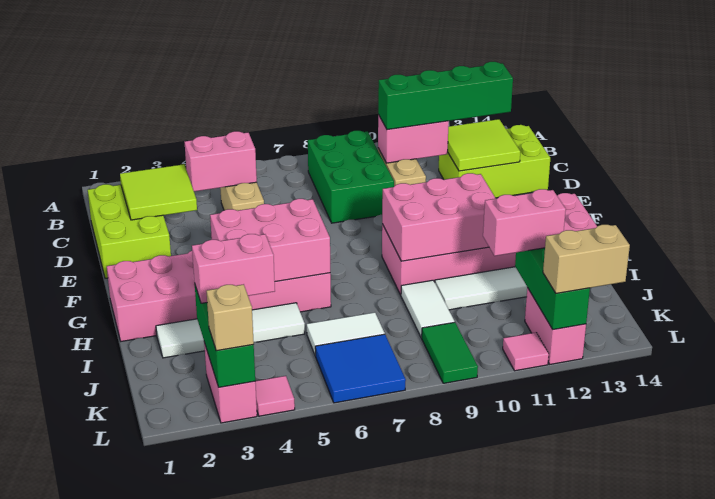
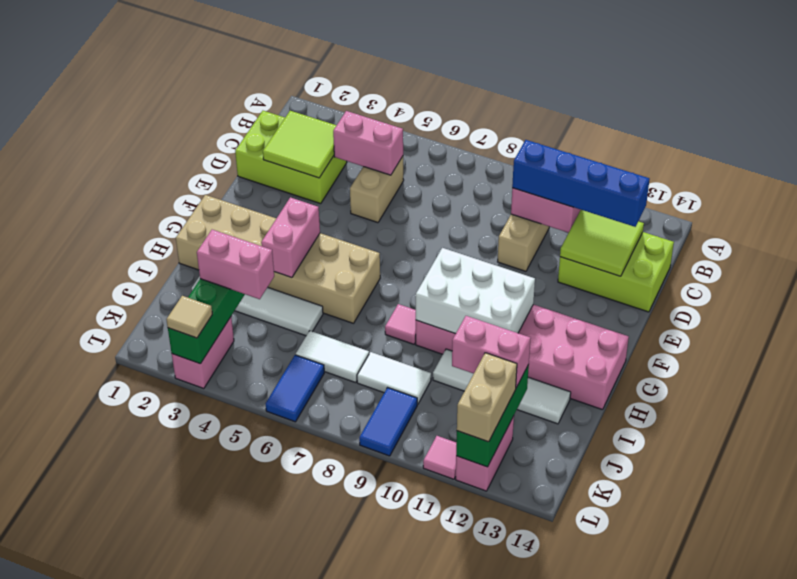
green 2x3 brick [308,131,394,223] -> none
lime 2x3 brick [88,184,171,278] -> lime 2x3 brick turned to [235,111,347,204]
green 1x4 brick [378,62,513,130] -> blue 1x4 brick [512,140,650,227]
pink 2x6 brick [107,251,331,341] -> tan 2x6 brick [176,195,380,323]
pink 2x3 brick [210,199,330,281] -> pink 1x2 brick [261,197,320,278]
pink 2x3 brick [382,173,496,261] -> white 2x3 brick [416,248,535,334]
white 1x2 tile [401,280,455,338] -> white 1x2 tile turned to [357,352,431,405]
blue 2x2 tile [315,334,406,403] -> blue 1x2 tile [266,355,324,422]
green 1x2 tile [422,322,478,383] -> blue 1x2 tile [359,388,417,456]
tan 1x1 brick [207,284,254,351] -> tan 1x1 tile [166,296,212,338]
pink 1x1 tile [255,376,295,416] -> pink 1x1 tile moved to [385,304,416,344]
tan 1x2 brick [543,225,630,293] -> tan 1x2 brick turned to [457,353,517,442]

